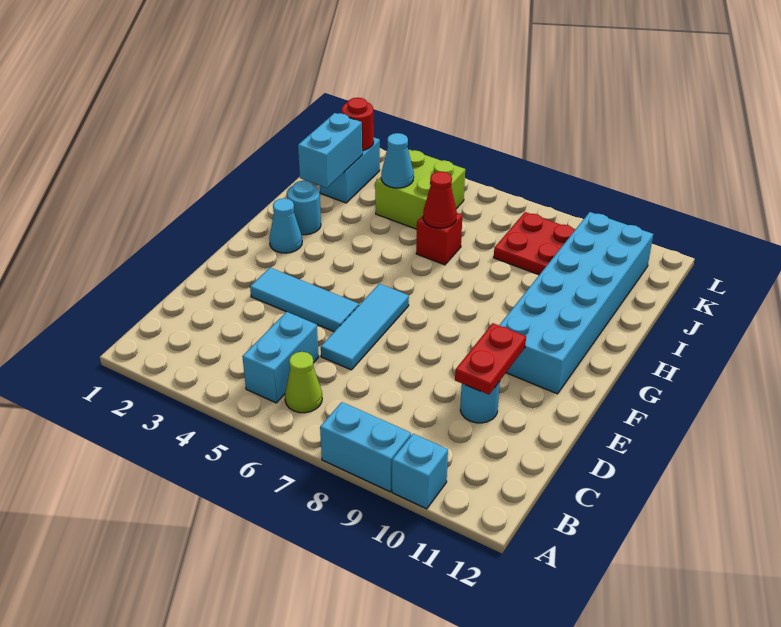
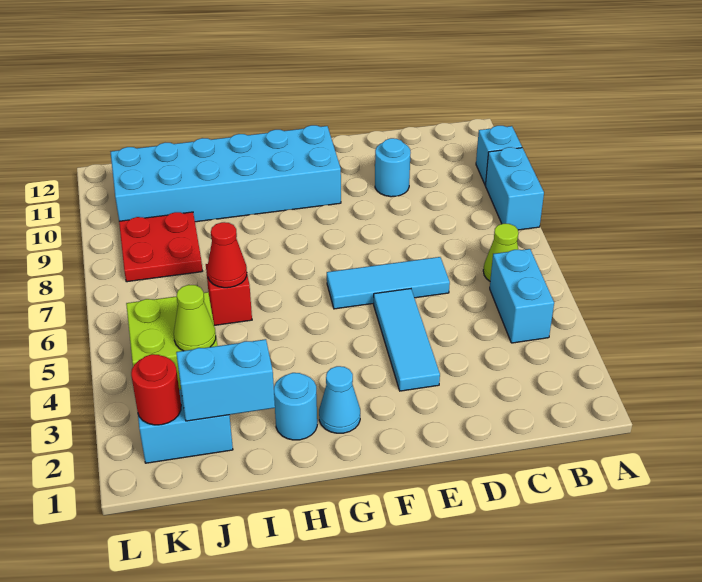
cyan 1x2 brick [242,312,319,403] -> cyan 1x2 brick turned to [490,249,554,343]
red 1x2 plate [455,323,526,395] -> none
cyan 1x1 cone [381,133,414,188] -> lime 1x1 cone [174,285,216,351]

